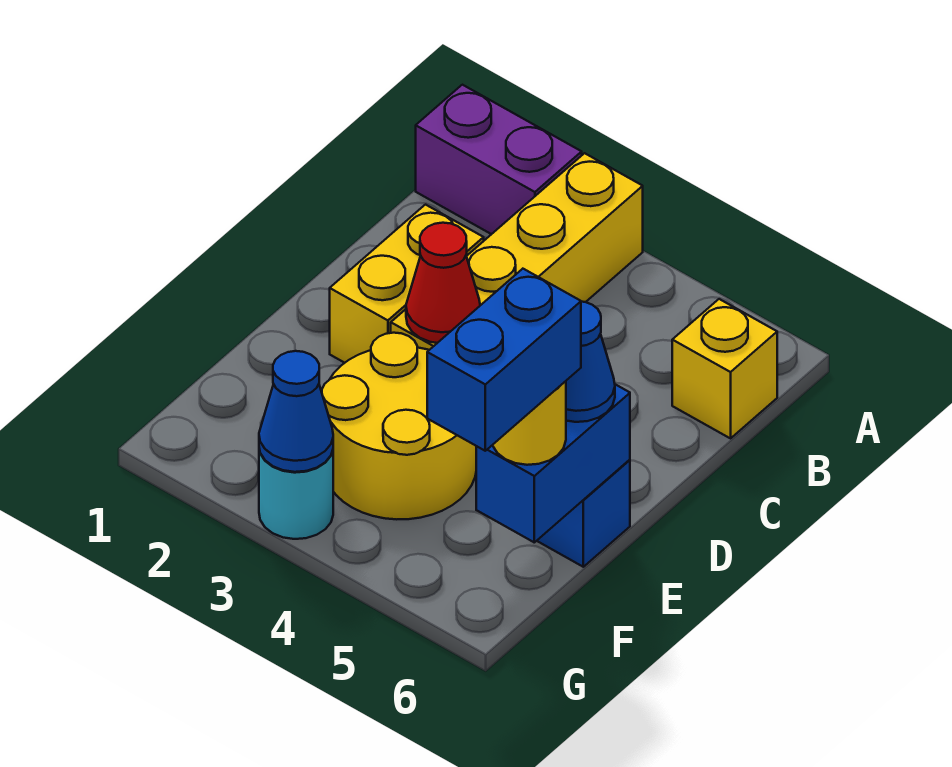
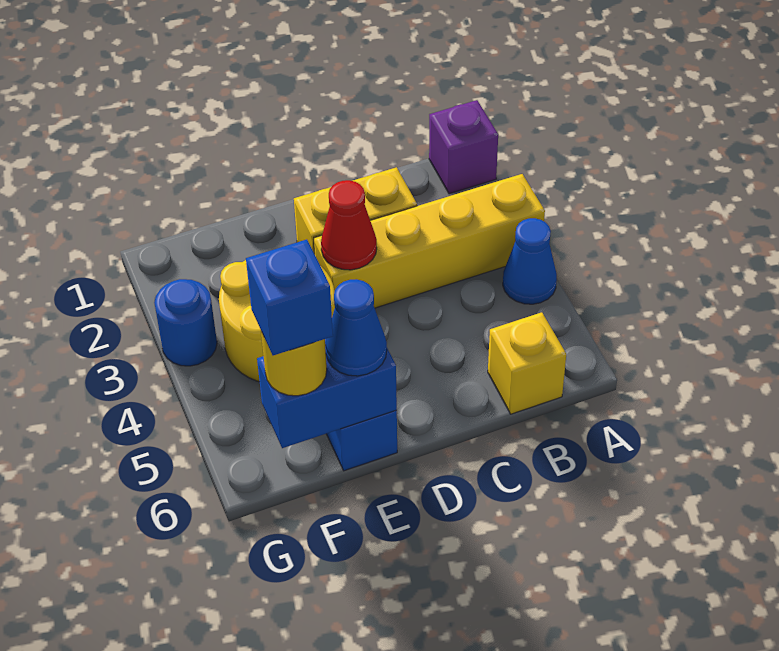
purple 1x2 brick [416,85,582,234] -> purple 1x1 brick [429,100,498,194]
blue 1x2 brick [427,269,581,451] -> blue 1x1 brick [246,240,333,355]
cyan 1x1 round brick [259,449,333,539] -> blue 1x1 round brick [154,279,217,366]
blue 1x1 cone [259,351,333,472] -> blue 1x1 cone moved to [503,218,557,304]

